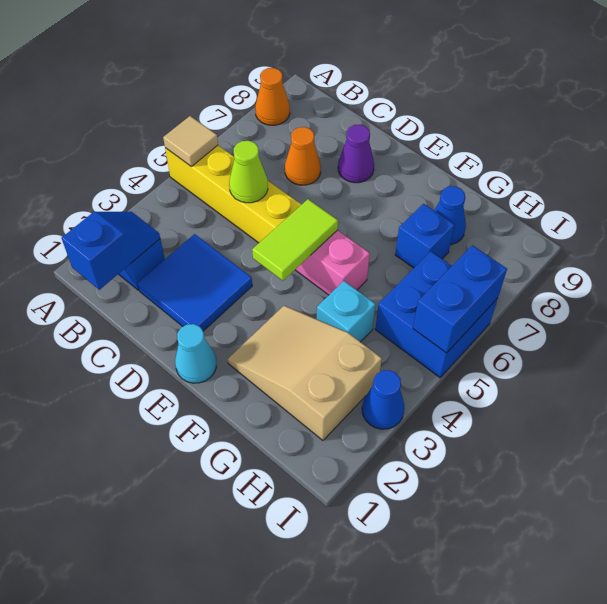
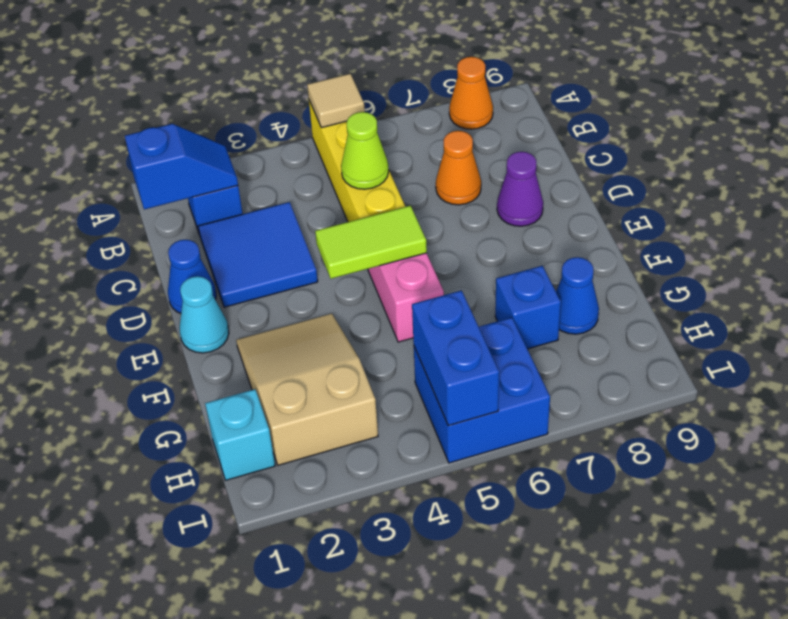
cyan 1x1 brick [317,281,376,342] -> cyan 1x1 brick moved to [205,389,275,480]
blue 1x1 cone [362,370,404,429] -> blue 1x1 cone moved to [168,240,216,313]
blue 1x2 brick [413,245,507,353] -> blue 1x2 brick turned to [412,291,499,426]

